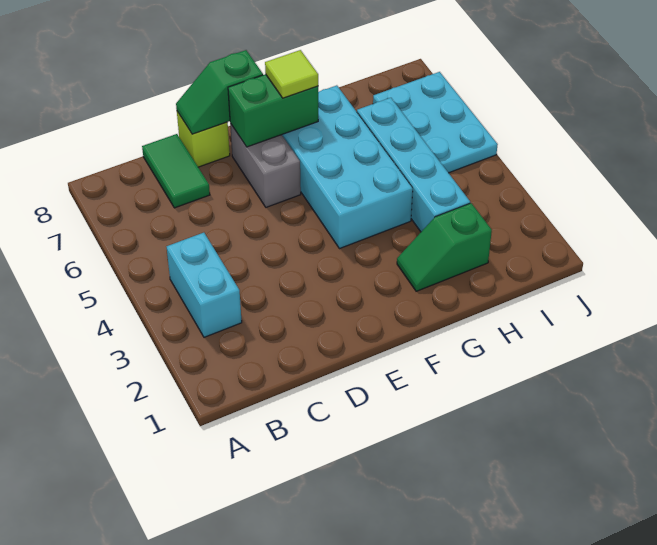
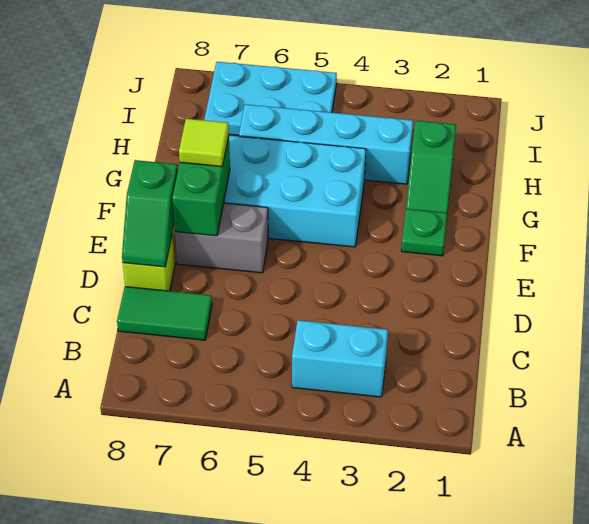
none -> green 1x1 plate [401,209,447,256]

